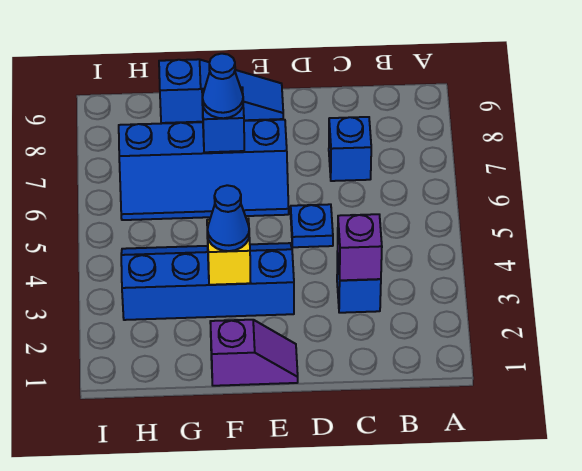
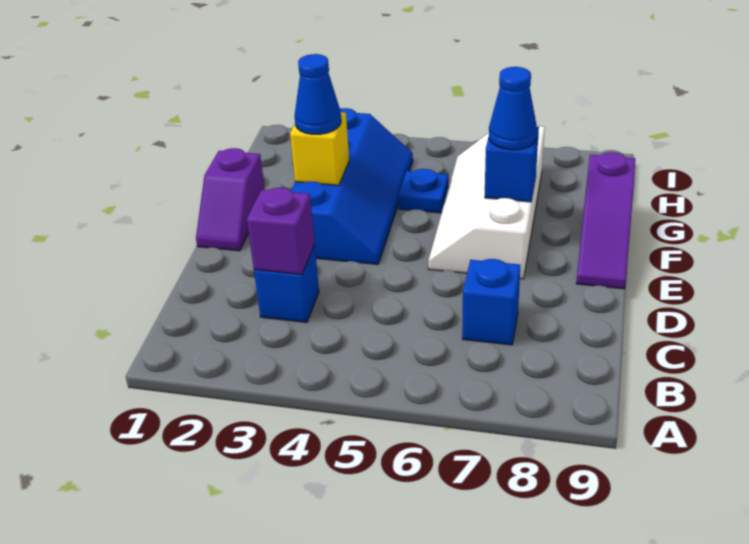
blue 1x1 plate [291,204,333,247] -> blue 1x1 plate moved to [399,169,449,213]
blue 2x4 slope [119,120,289,220] -> white 2x4 slope [428,126,545,279]
blue 1x3 slope [159,59,283,123] -> purple 1x3 slope [576,152,635,289]

